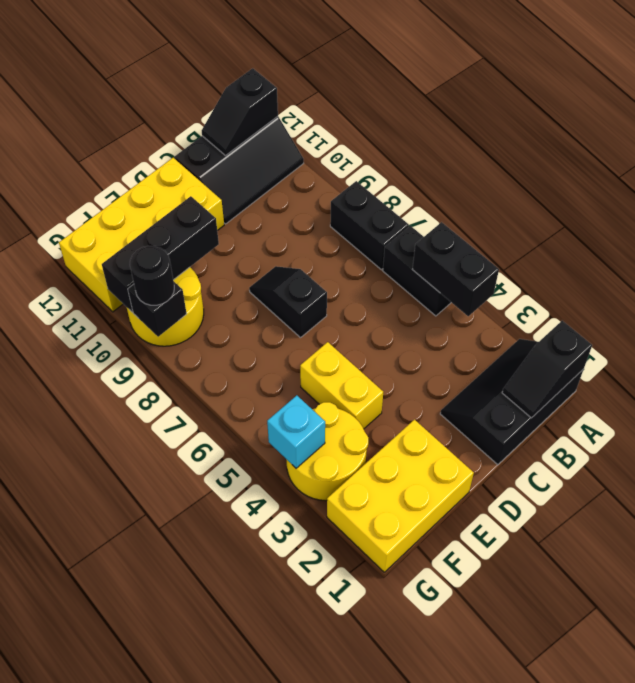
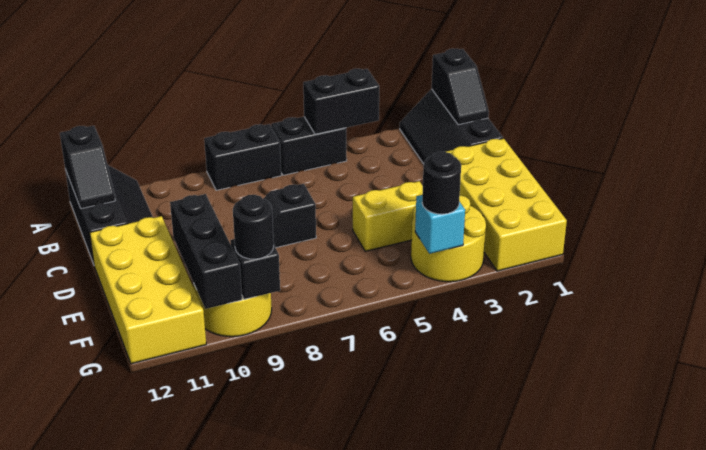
yellow 2x3 brick [327,420,474,572] -> yellow 2x4 brick [446,138,567,271]
none -> black 1x1 round brick [422,152,461,214]

